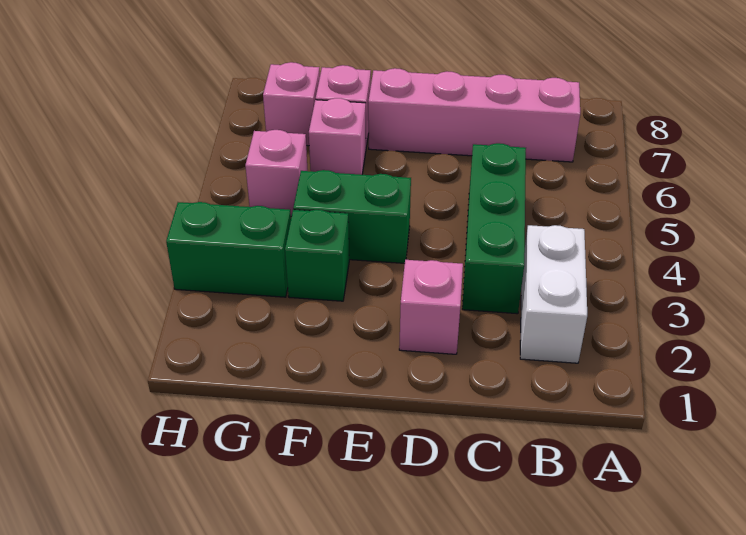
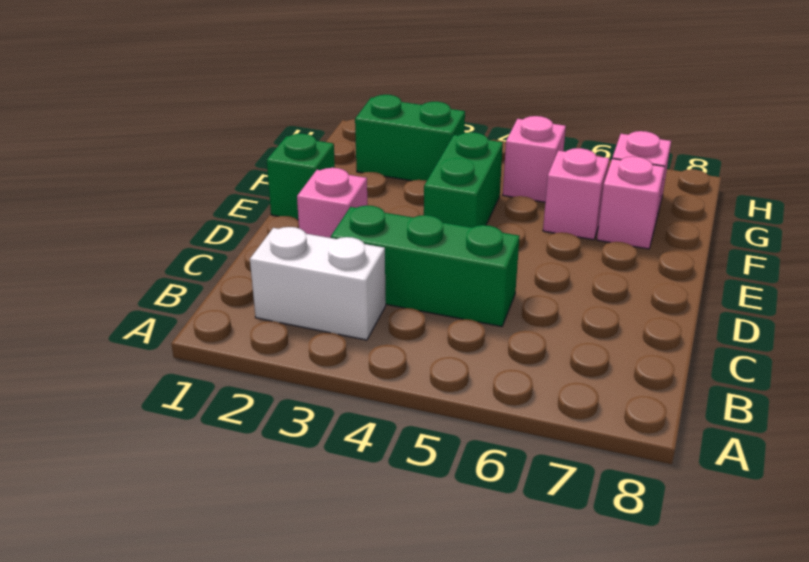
pink 1x4 brick [368,68,580,162] -> none
green 1x1 brick [285,210,349,301] -> green 1x1 brick moved to [267,134,335,220]
green 1x2 brick [166,202,291,297] -> green 1x2 brick turned to [355,95,465,181]

